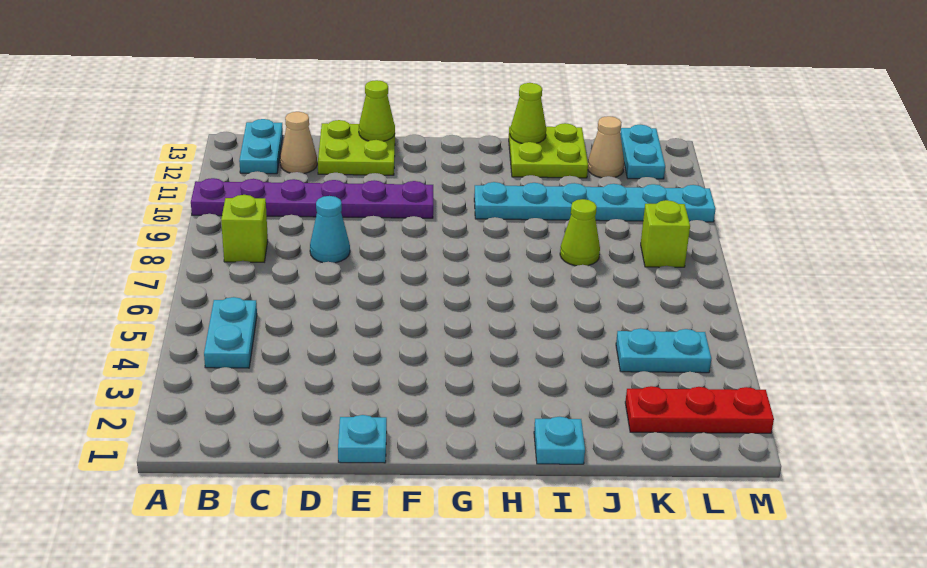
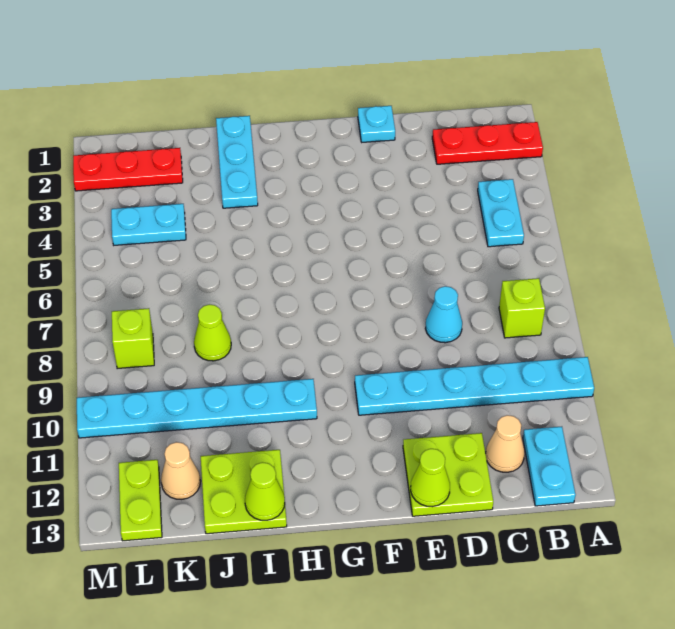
none -> red 1x3 plate [432,122,543,164]
purple 1x6 plate [191,178,433,218] -> cyan 1x6 plate [355,357,594,415]
cyan 1x1 plate [534,417,585,464] -> cyan 1x3 plate [216,116,258,208]
cyan 1x2 plate [620,125,665,179] -> lime 1x2 plate [119,460,162,541]

